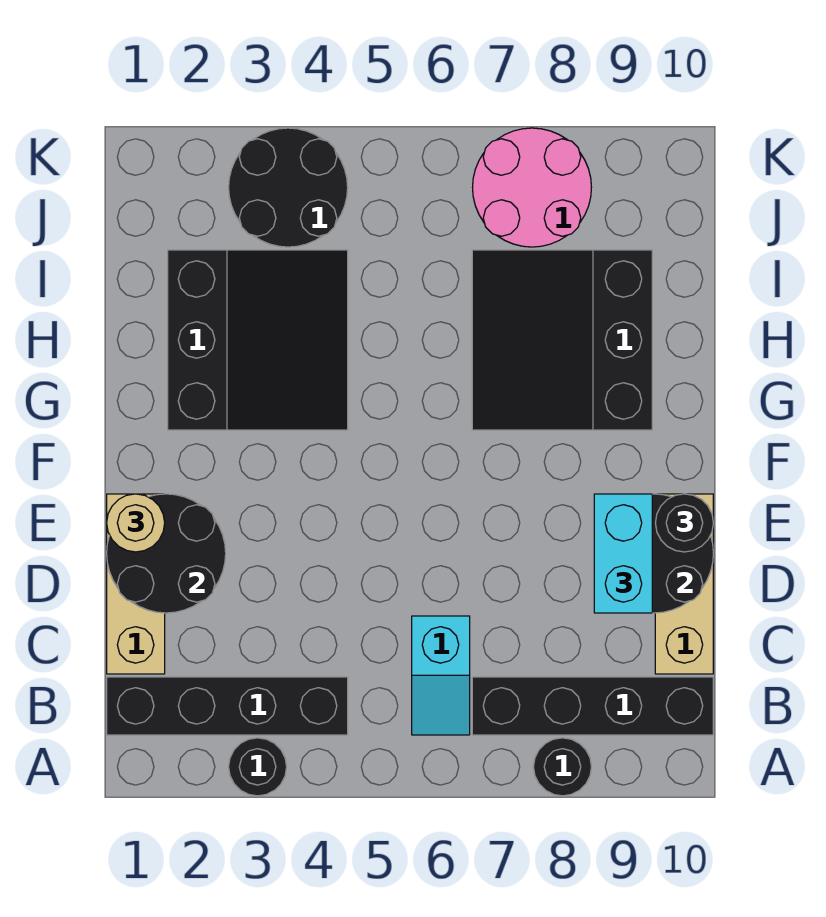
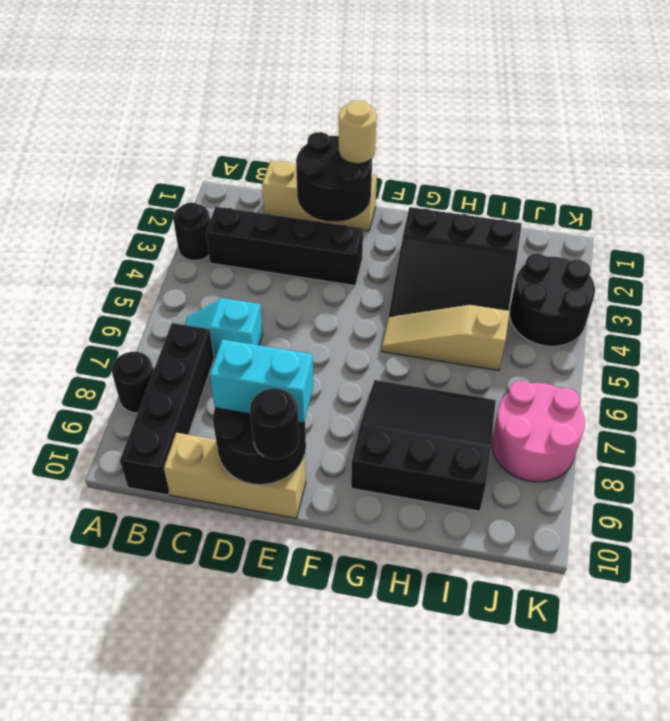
black 1x4 brick [107,677,348,735] -> black 1x4 brick turned to [206,207,363,286]
none -> tan 1x3 slope [382,305,510,371]

